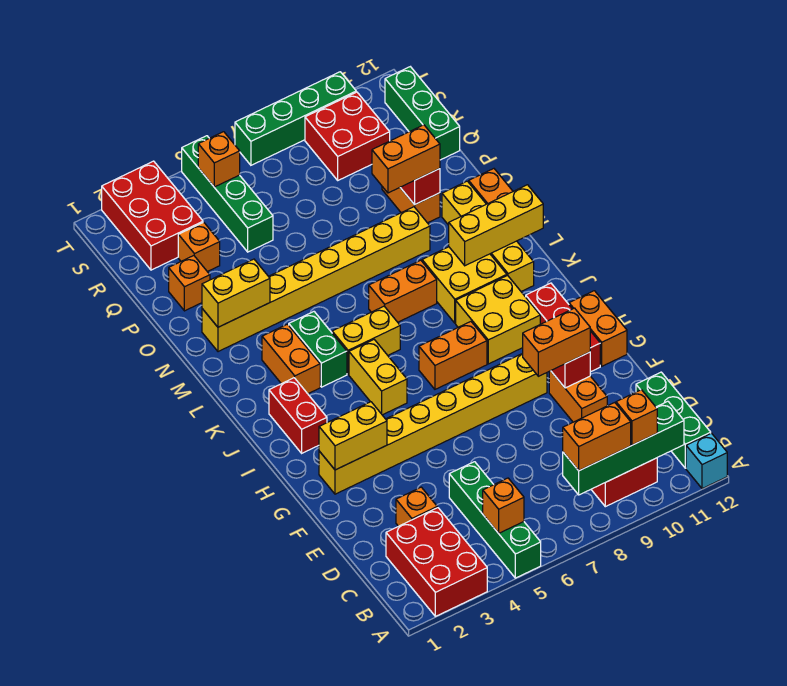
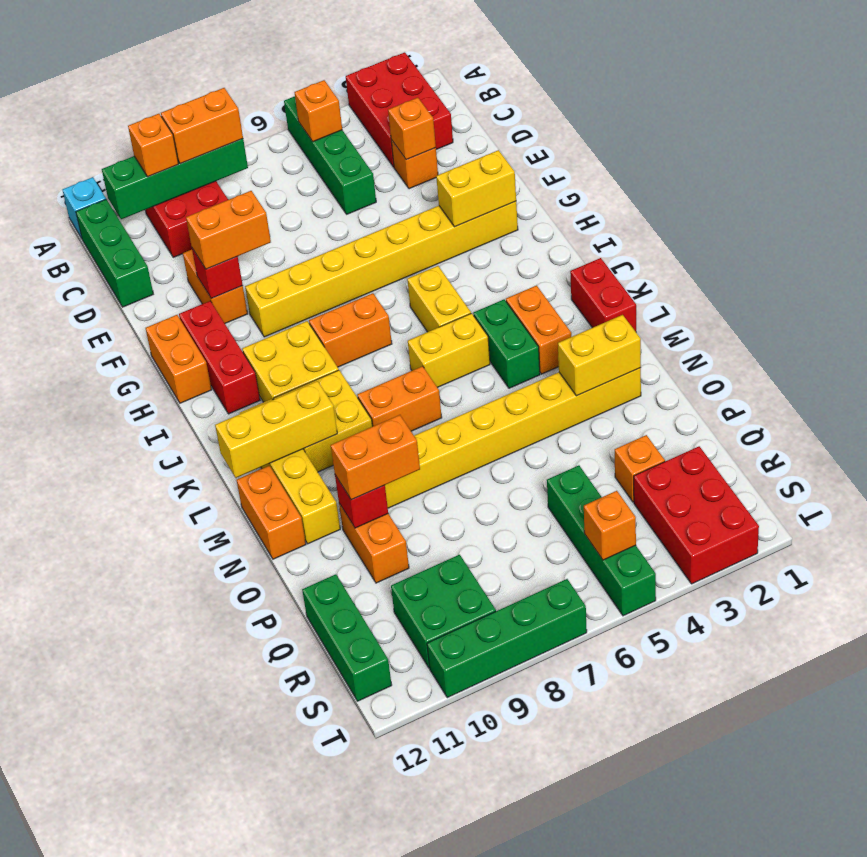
red 1x2 brick [269,378,327,453] -> red 1x2 brick moved to [570,258,636,332]
orange 1x1 brick [169,256,210,311] -> orange 1x1 brick moved to [388,98,436,160]
red 2x2 brick [305,92,390,180] -> green 2x2 brick [391,555,496,668]

